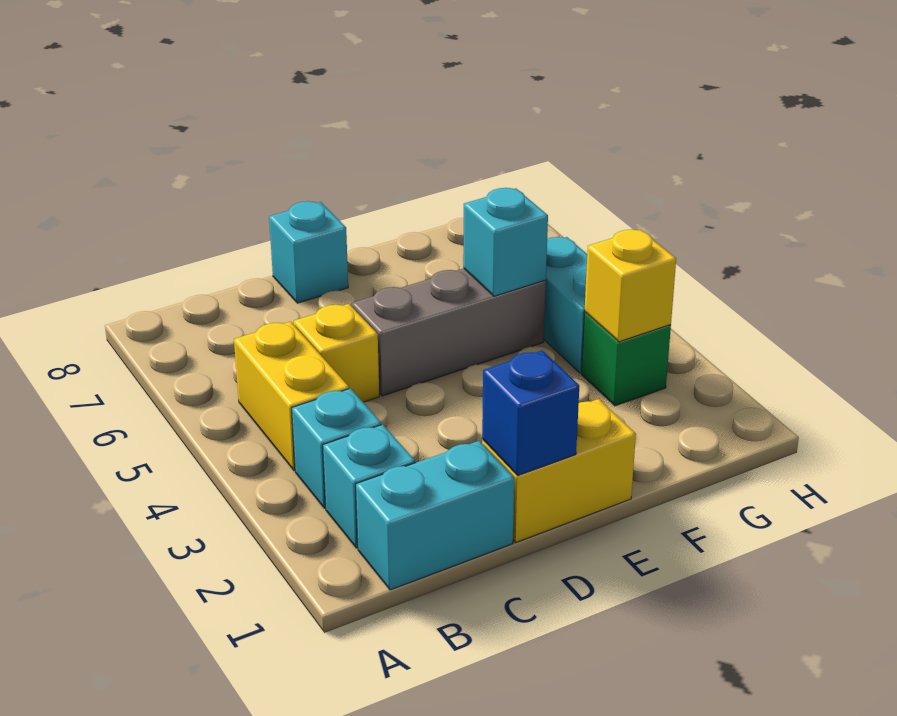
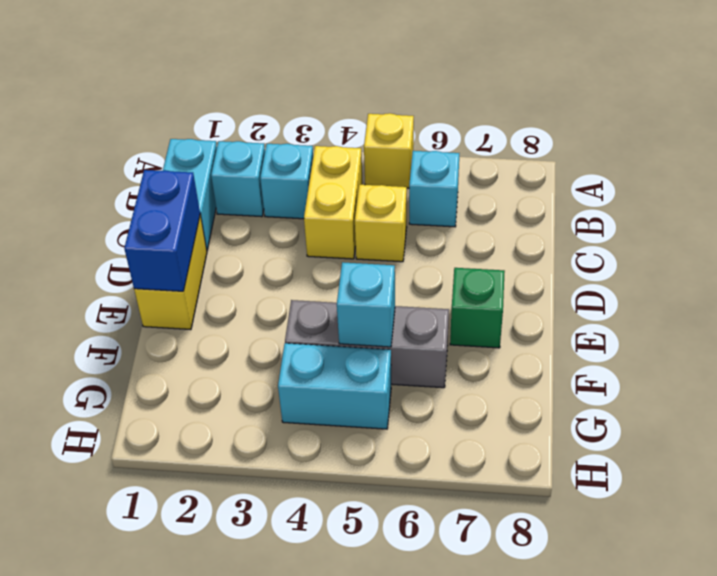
yellow 1x2 brick [234,322,349,470] -> yellow 1x2 brick turned to [304,146,363,259]
blue 1x1 brick [482,350,579,476] -> blue 1x2 brick [124,170,200,291]
grey 1x3 brick [352,269,546,396] -> grey 1x3 brick turned to [285,300,449,388]
cyan 1x1 brick [269,201,348,303] -> cyan 1x1 brick moved to [409,151,459,227]
green 1x1 brick [581,312,671,406] -> green 1x1 brick moved to [450,268,505,348]
yellow 1x1 brick [585,229,676,342] -> yellow 1x1 brick moved to [364,113,414,188]

